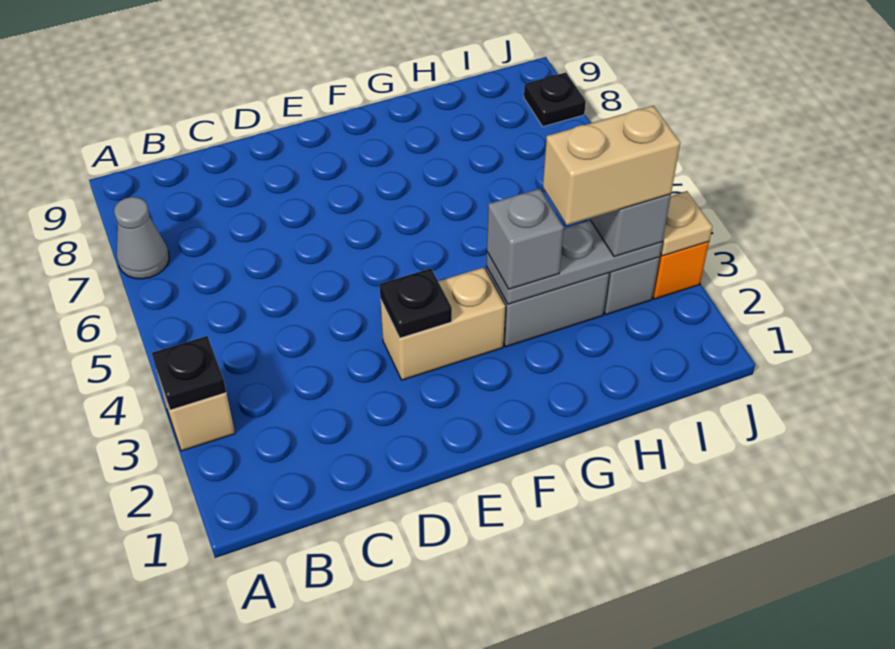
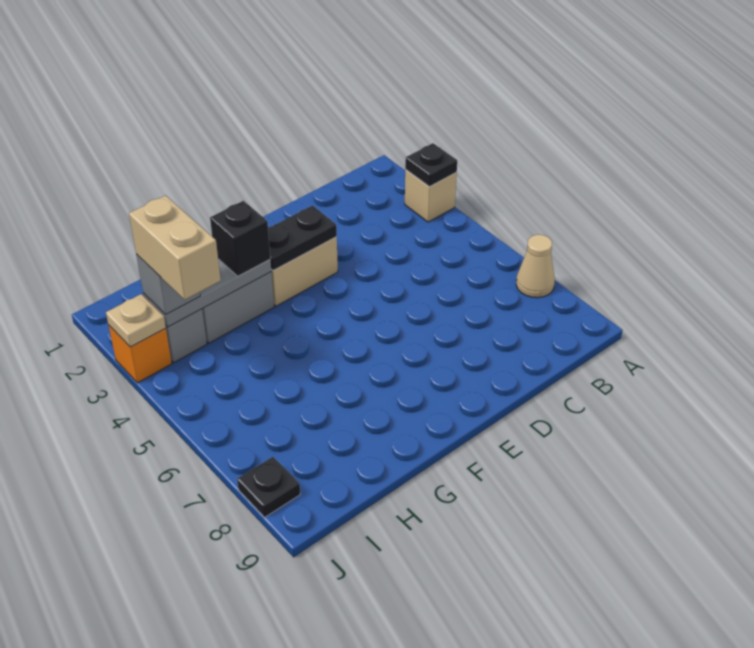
grey 1x1 cone [114,197,169,279] -> tan 1x1 cone [516,235,555,298]
black 1x1 plate [380,268,452,338] -> black 1x2 plate [268,205,337,271]
grey 1x1 brick [487,189,564,289] -> black 1x1 brick [210,201,270,276]
tan 1x2 brick [543,106,680,225] -> tan 1x2 brick turned to [129,195,221,300]

